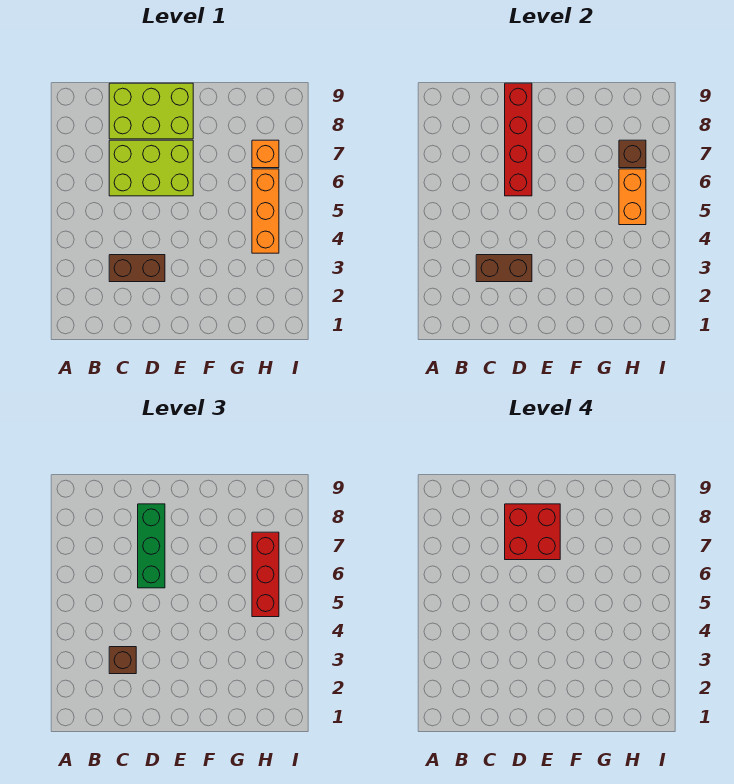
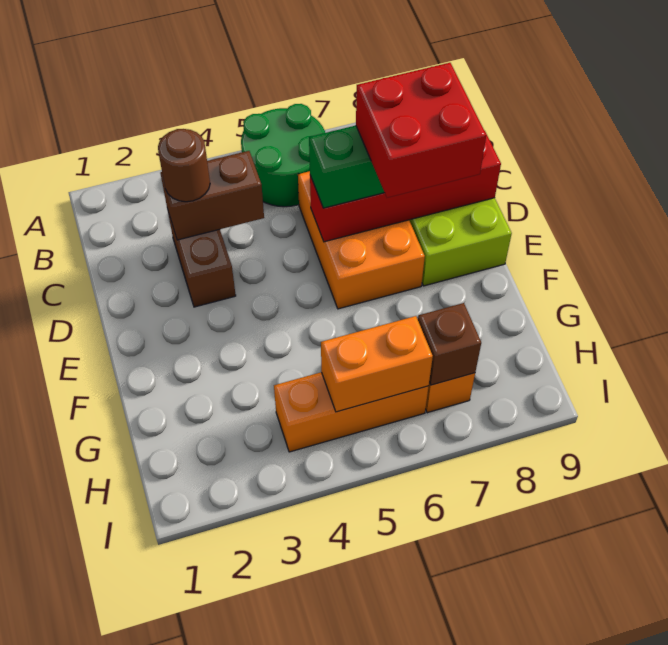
none -> green 2x2 round brick [241,104,325,207]
brown 1x2 brick [476,255,532,282] -> brown 1x2 brick turned to [160,151,264,240]
brown 1x1 brick [109,647,136,674] -> brown 1x1 round brick [158,129,210,202]
lime 2x3 brick [109,140,193,196] -> orange 2x3 brick [298,171,425,309]
red 1x3 brick [252,532,279,617] -> none

